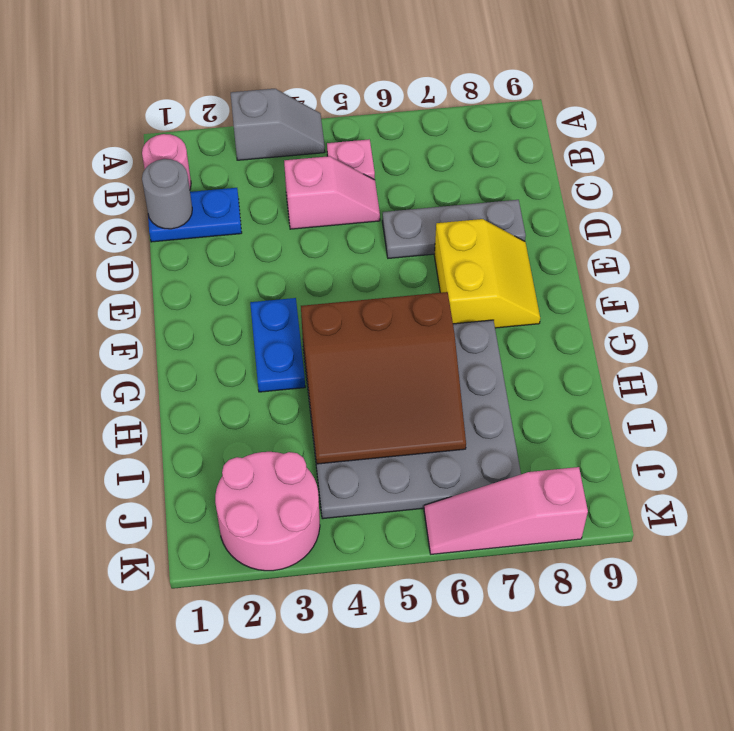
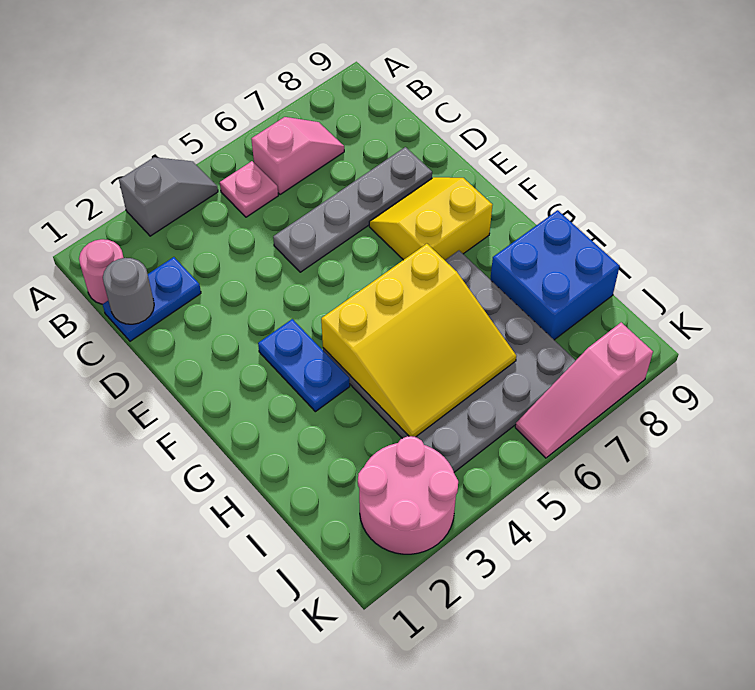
pink 1x2 slope [284,156,380,229] -> pink 1x2 slope moved to [251,117,344,195]
grey 1x3 plate [382,200,526,258] -> grey 1x4 plate [273,147,432,272]
yellow 2x2 slope [434,219,540,328] -> yellow 2x2 slope turned to [369,177,492,260]
brown 3x3 slope [301,292,466,464] -> yellow 3x3 slope [321,244,516,437]
none -> blue 2x2 brick [490,210,620,340]

